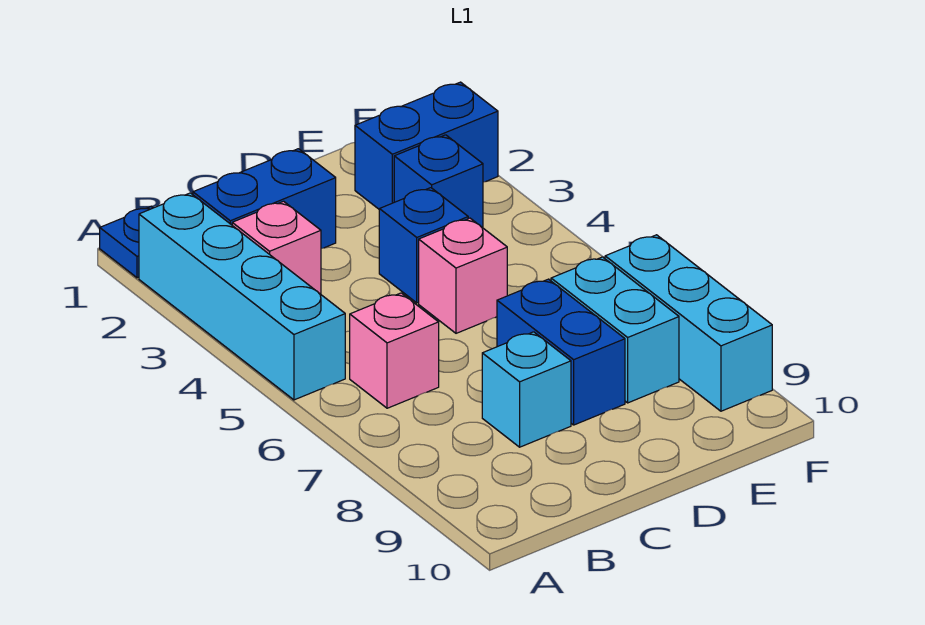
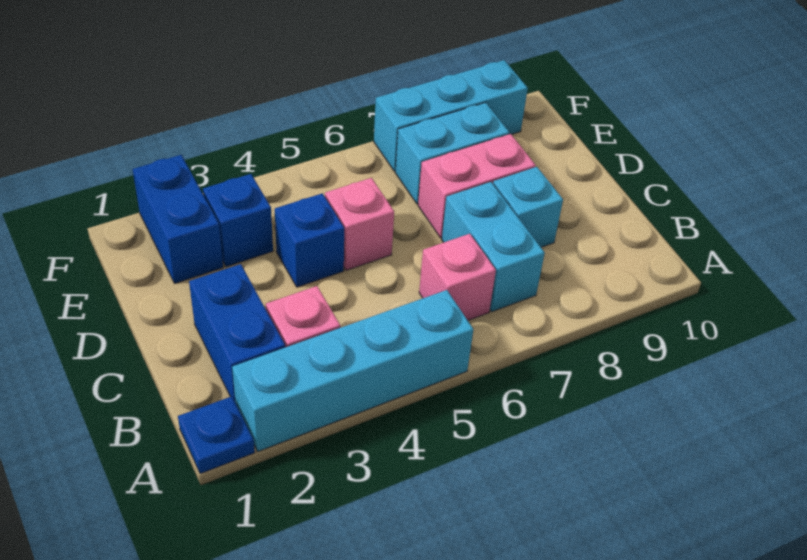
none -> cyan 1x2 brick [442,182,545,312]
blue 1x2 brick [497,279,625,425] -> pink 1x2 brick [418,134,536,238]

